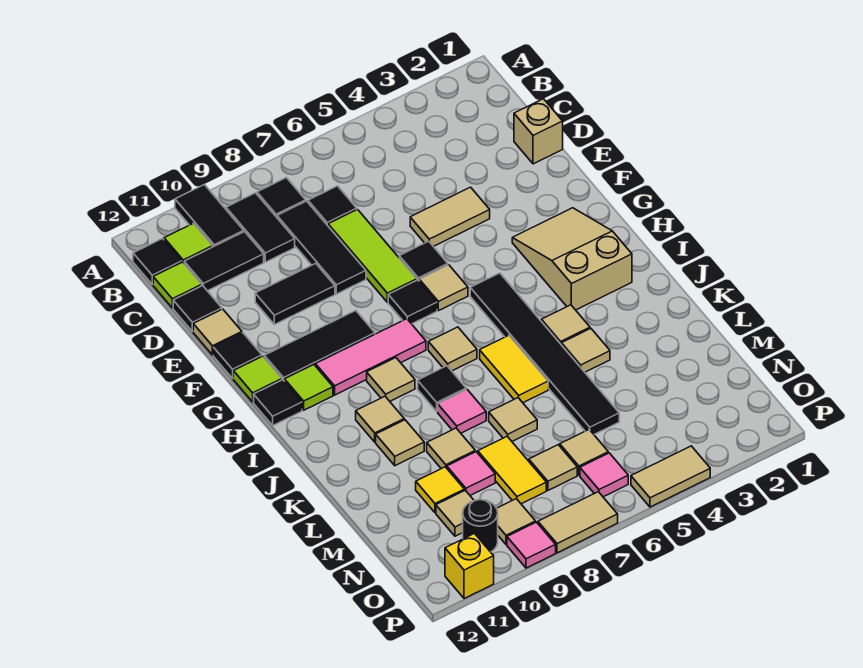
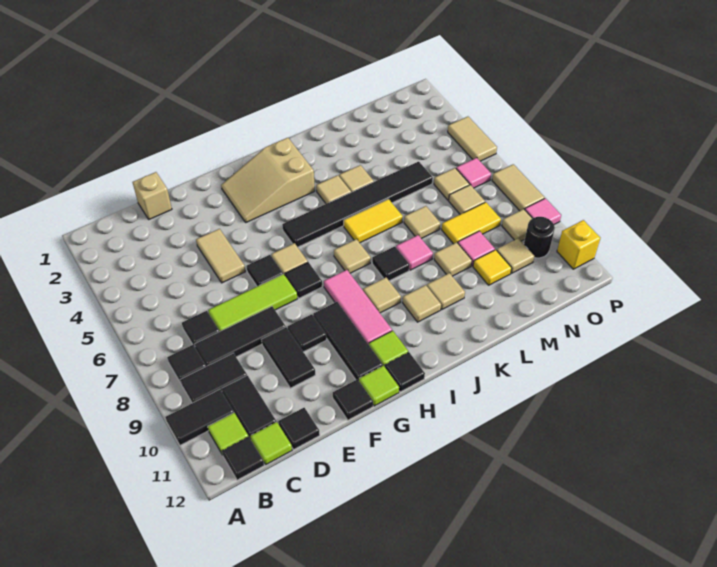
tan 1x1 tile [193,309,242,355] -> none
none -> black 1x1 tile [288,314,326,352]

